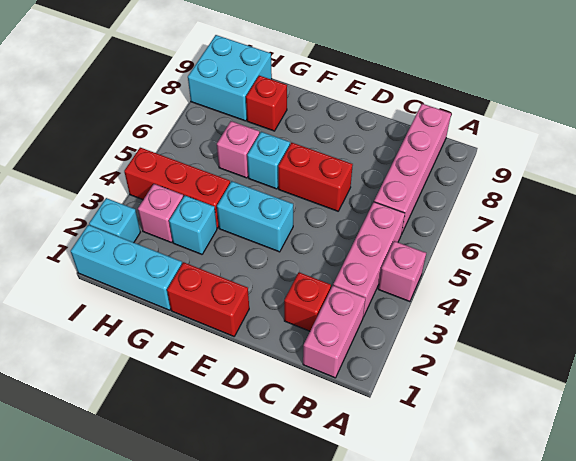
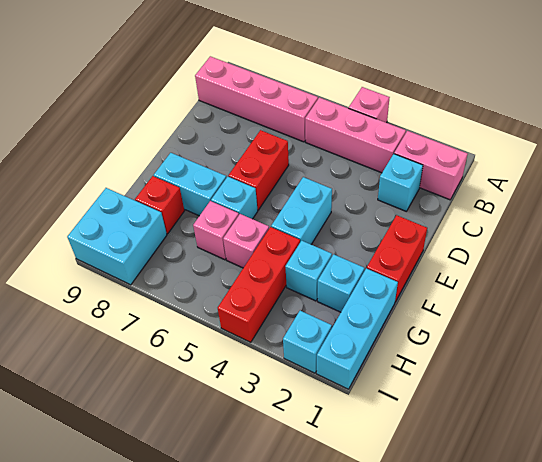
red 1x1 brick [284,272,331,331] -> cyan 1x1 brick [378,154,423,211]
none -> cyan 1x2 brick [154,153,226,216]
none -> cyan 1x1 brick [318,254,364,312]
pink 1x1 brick [138,184,183,243] -> pink 1x1 brick moved to [223,214,269,268]

